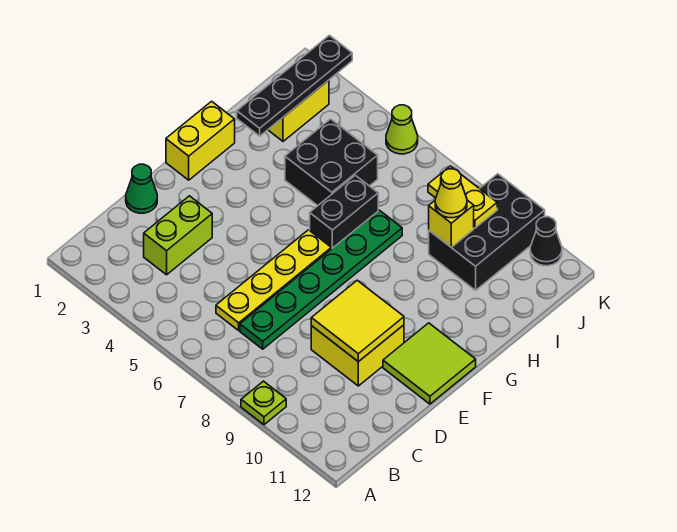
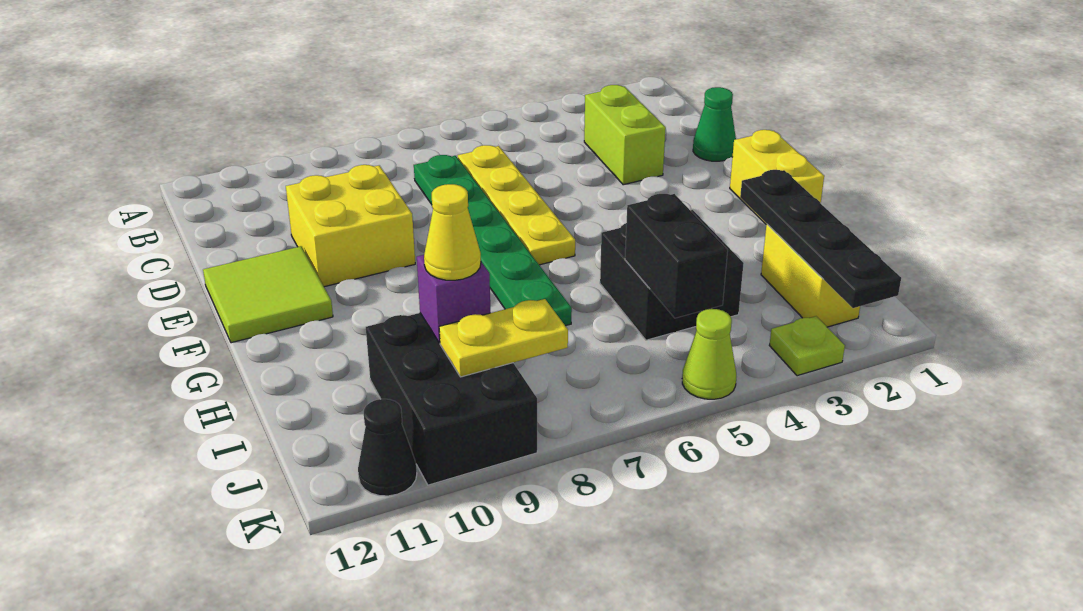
lime 1x1 plate [241,381,286,425] -> lime 1x1 plate moved to [769,316,845,376]
yellow 2x2 tile [311,280,404,362] -> none
black 1x2 brick [310,175,378,249] -> black 1x2 brick moved to [625,194,728,318]
yellow 1x1 brick [429,200,474,247] -> purple 1x1 brick [417,255,490,343]

